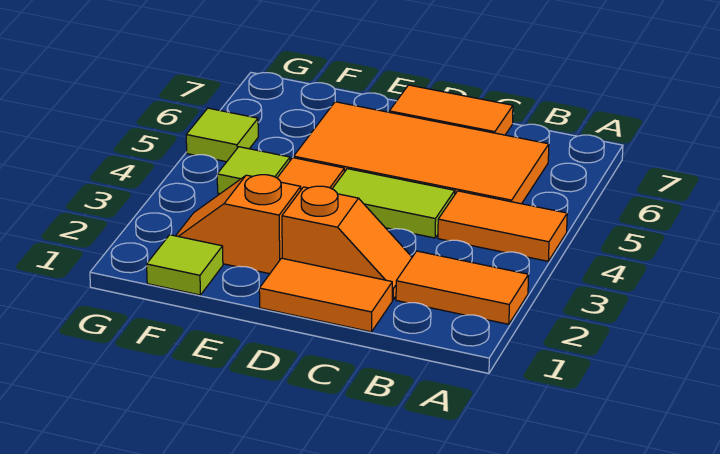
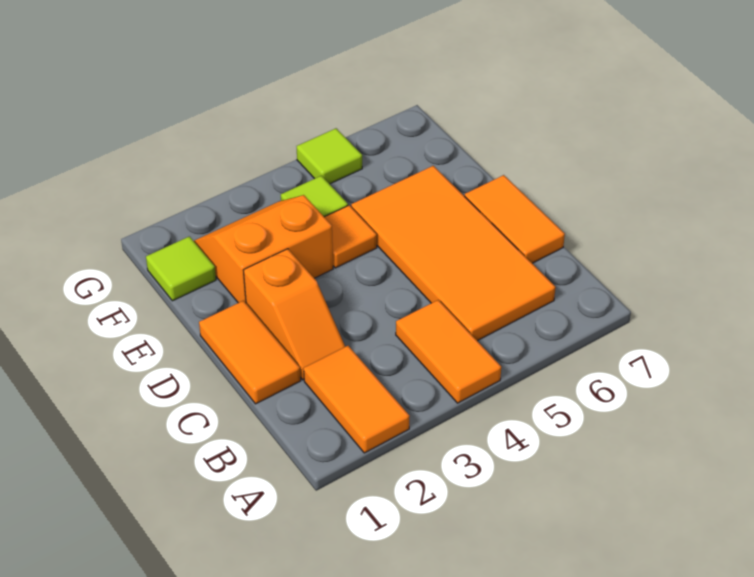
lime 1x2 tile [332,169,455,238] -> none
orange 1x2 slope [176,175,301,274] -> orange 2x2 slope [194,195,333,303]

